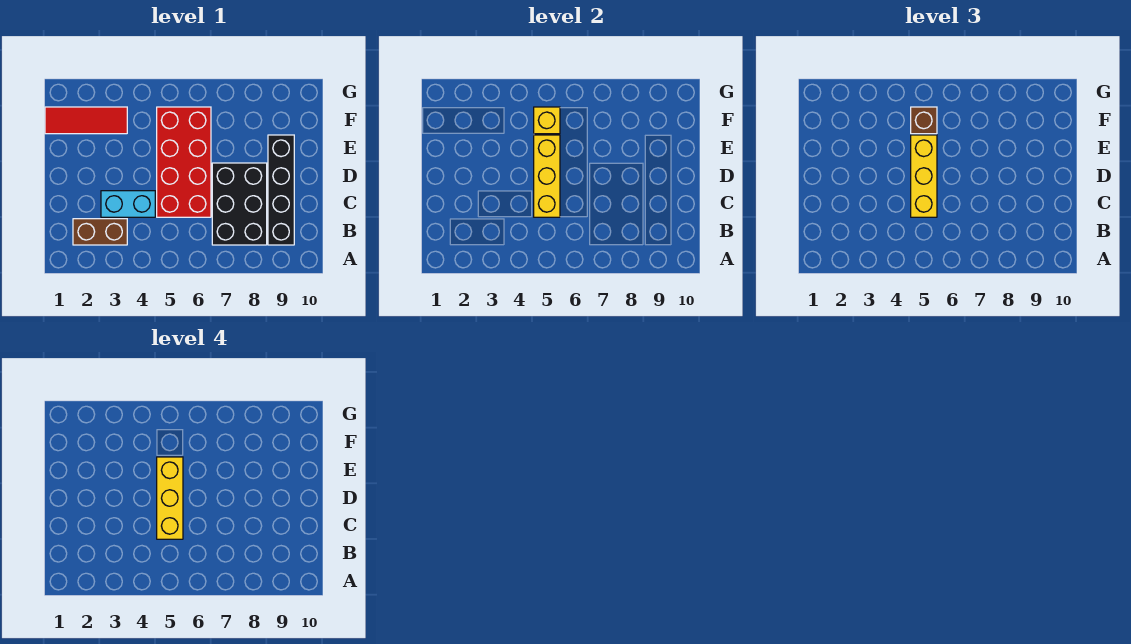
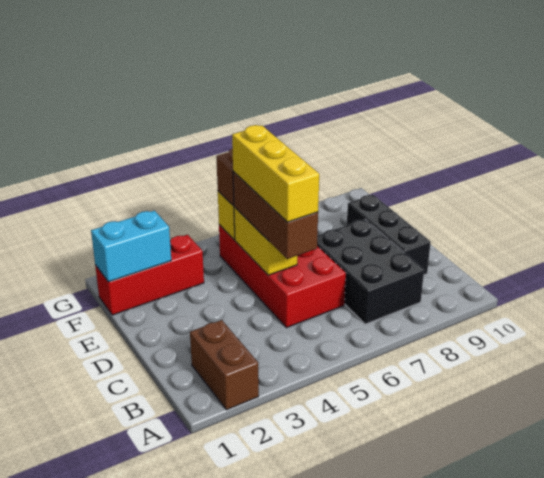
brown 1x2 brick [73,219,127,245] -> brown 1x2 brick turned to [190,320,259,410]
black 1x4 brick [268,135,294,245] -> black 1x3 brick [347,195,431,275]
cyan 1x2 brick [101,191,155,217] -> cyan 1x2 brick moved to [91,211,171,282]
yellow 1x3 brick [534,135,560,217] -> yellow 1x2 brick [234,207,297,275]
yellow 1x3 brick [911,135,937,217] -> brown 1x3 brick [233,172,318,259]
red 1x3 tile [45,107,127,134] -> red 1x3 brick [95,235,204,315]

